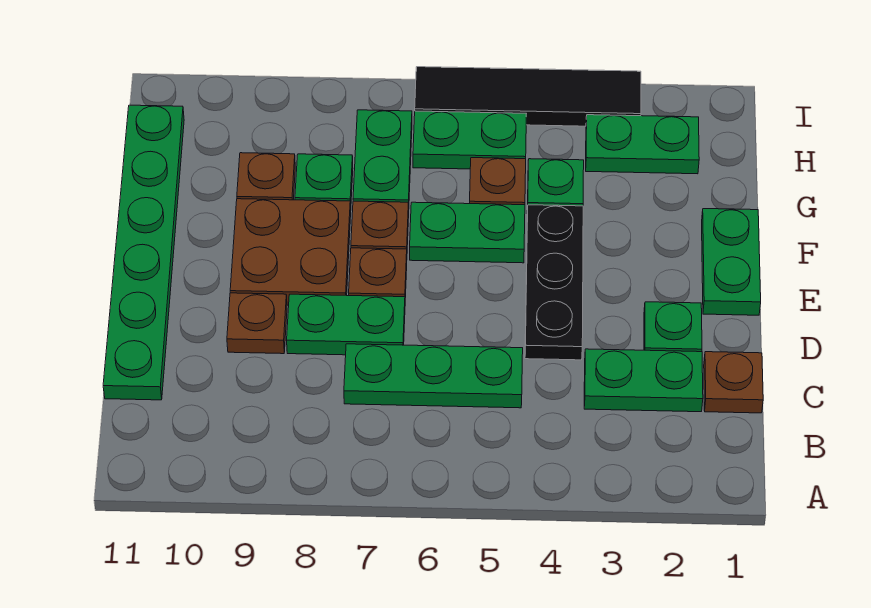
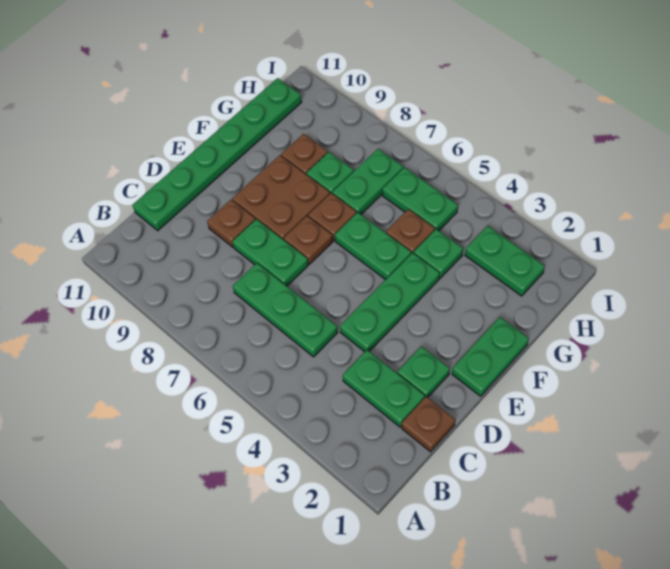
black 1x3 plate [525,205,583,360] -> green 1x3 plate [340,253,440,352]
black 1x4 tile [415,67,641,126] -> none

